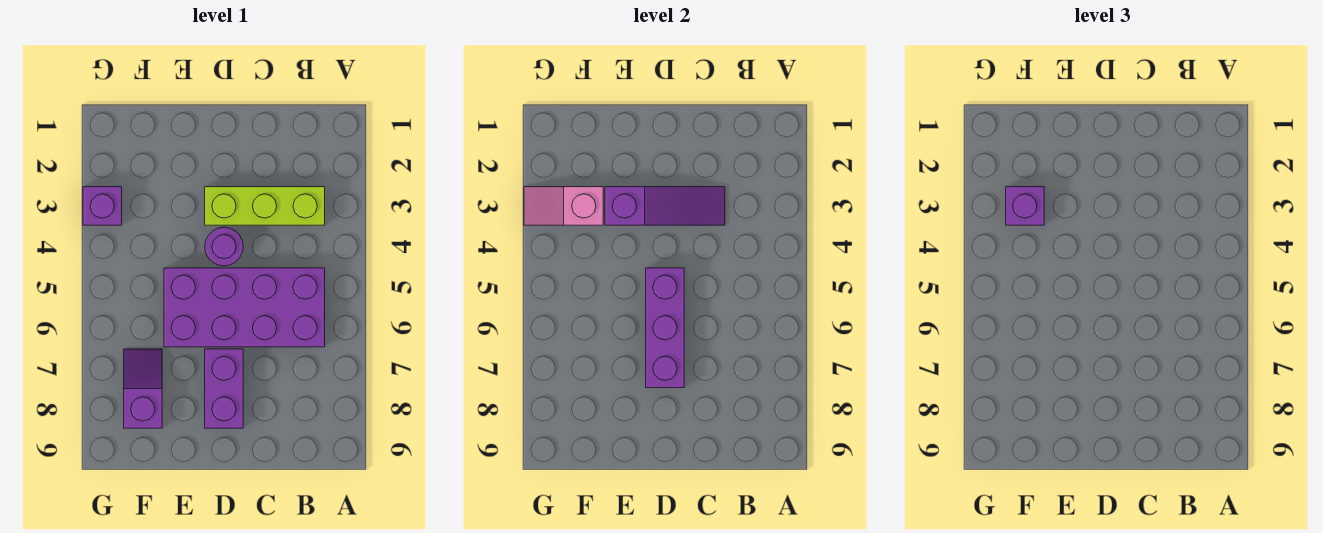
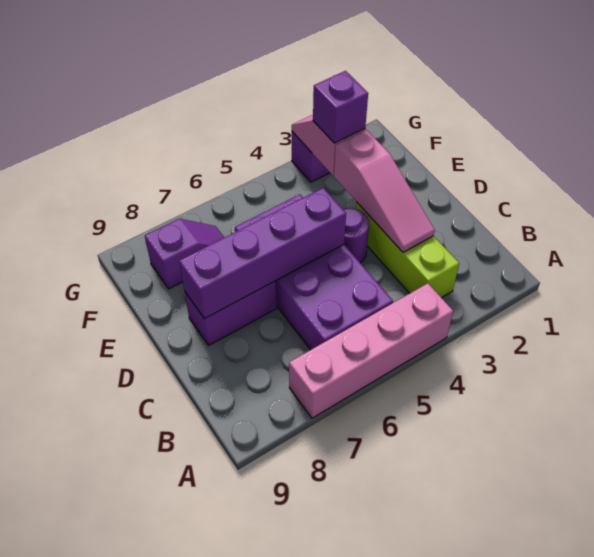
none -> pink 1x4 brick [289,283,453,418]
purple 1x3 slope [605,187,725,225] -> pink 1x3 slope [334,130,435,252]
purple 1x3 brick [646,268,684,388] -> purple 1x4 brick [179,188,346,319]

